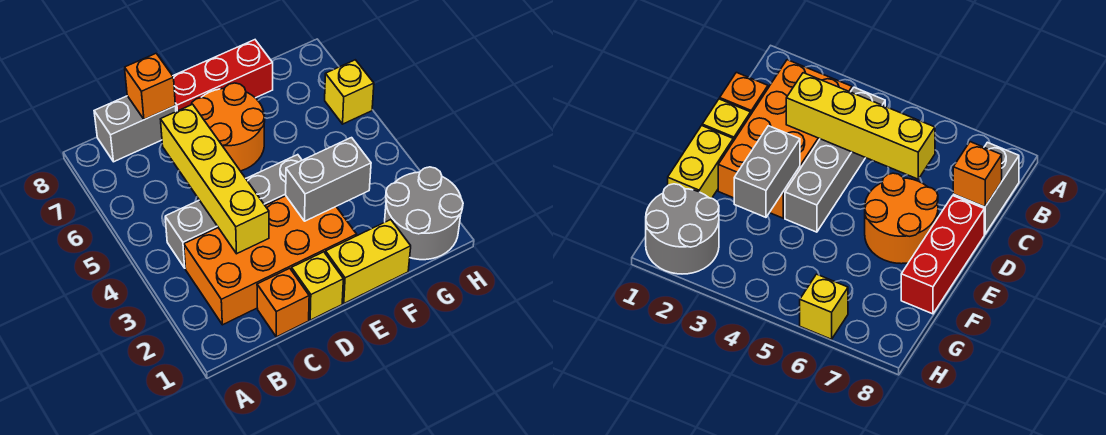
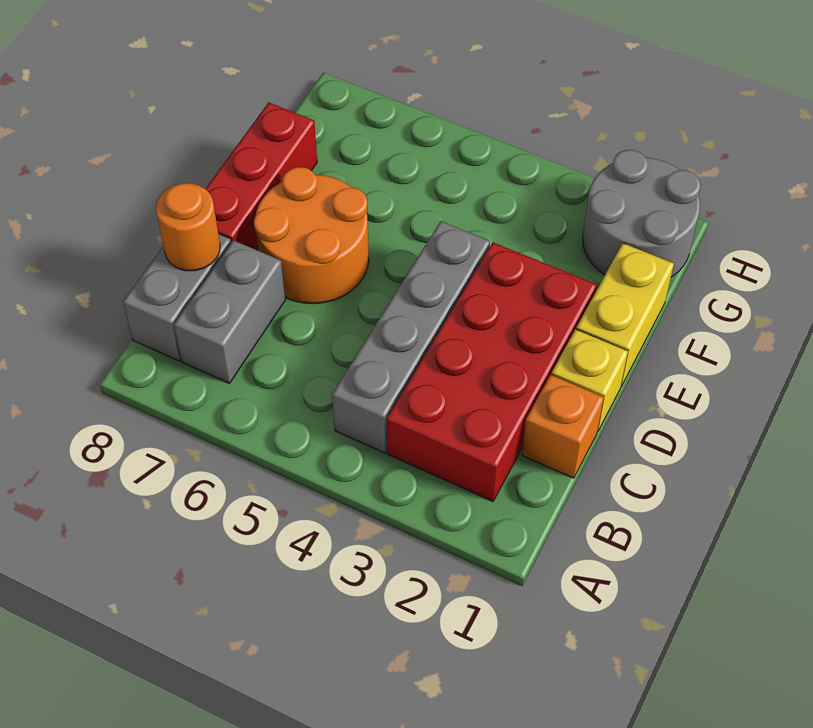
orange 2x4 brick [184,196,357,325] -> red 2x4 brick [387,242,597,501]
yellow 1x4 brick [160,104,269,254] -> none
orange 1x1 brick [125,53,175,120] -> orange 1x1 round brick [156,183,220,271]
grey 1x2 brick [286,138,371,221] -> grey 1x2 brick moved to [174,240,285,383]
yellow 1x1 brick [325,60,374,124] -> none

